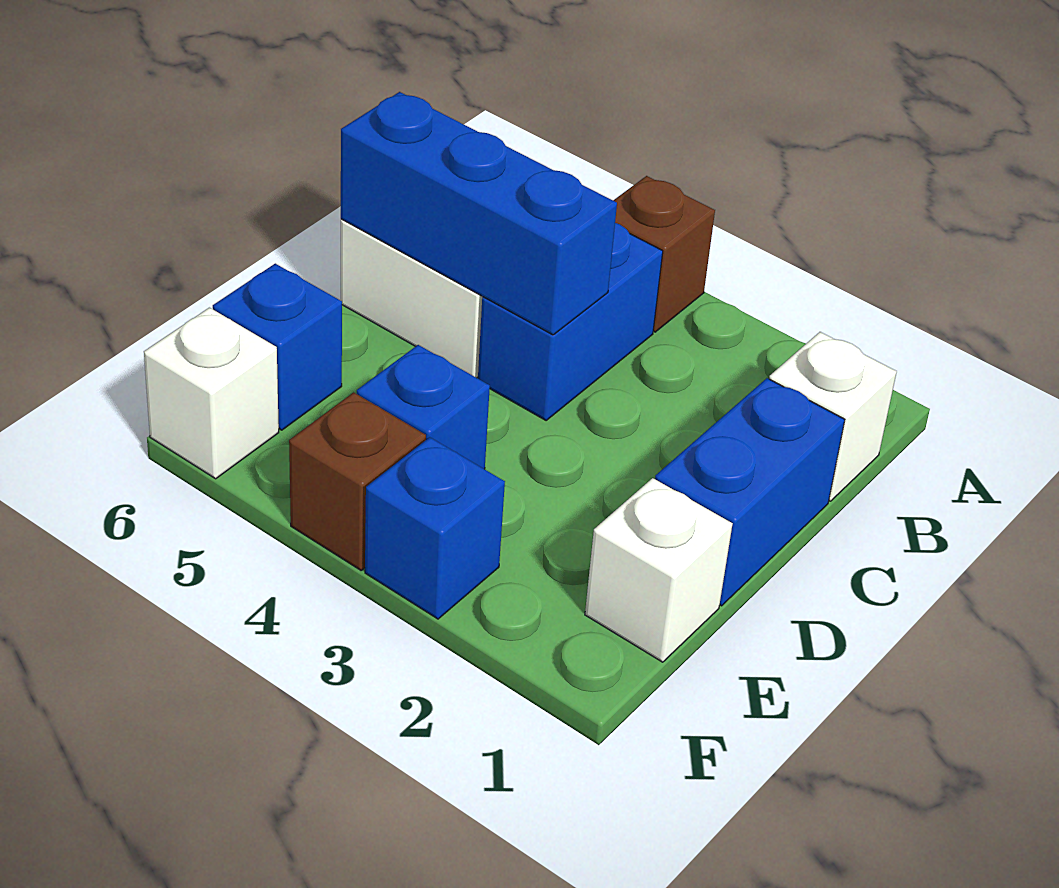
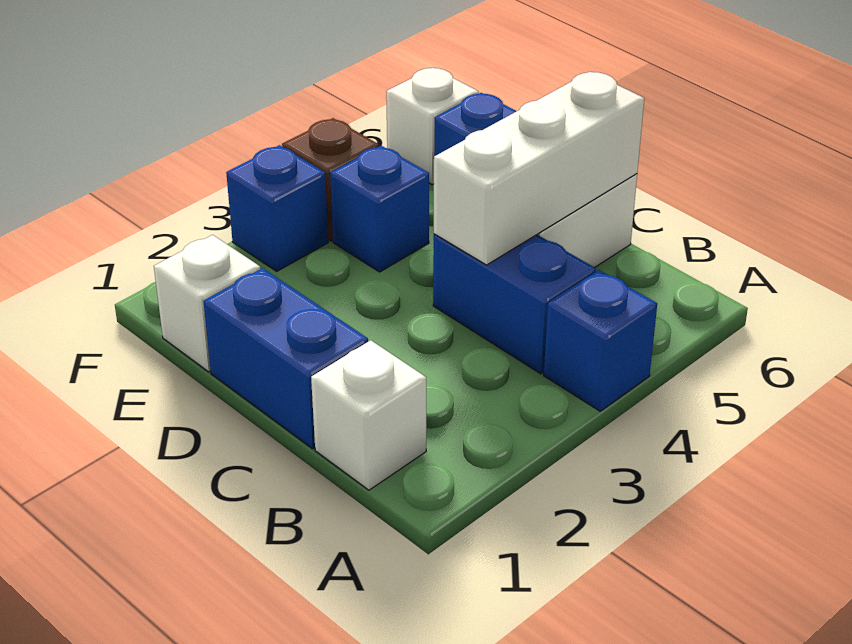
brown 1x1 brick [613,176,715,332] -> blue 1x1 brick [544,270,657,411]
blue 1x3 brick [341,92,617,335] -> white 1x3 brick [434,72,644,265]

